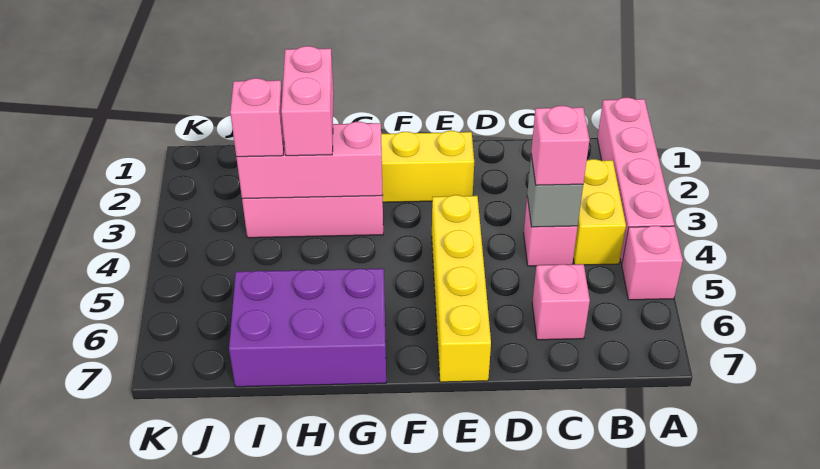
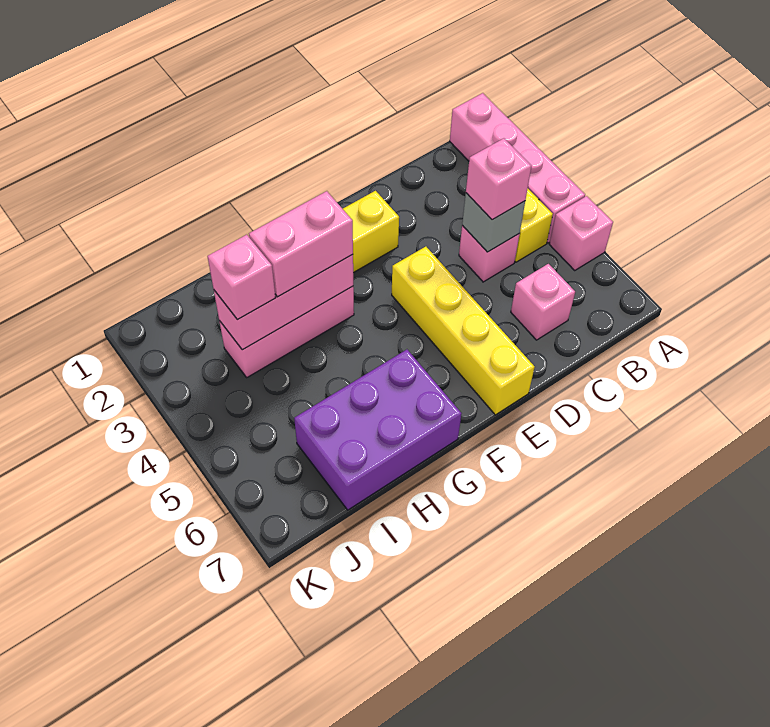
pink 1x2 brick [281,46,334,156] -> pink 1x2 brick turned to [249,191,353,297]

